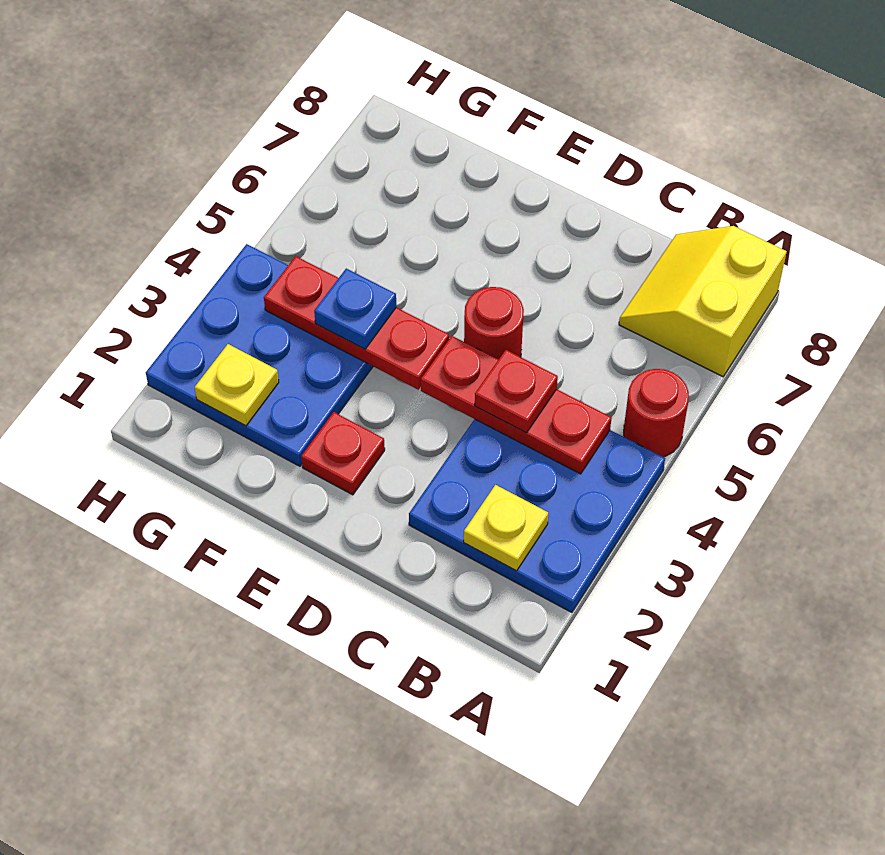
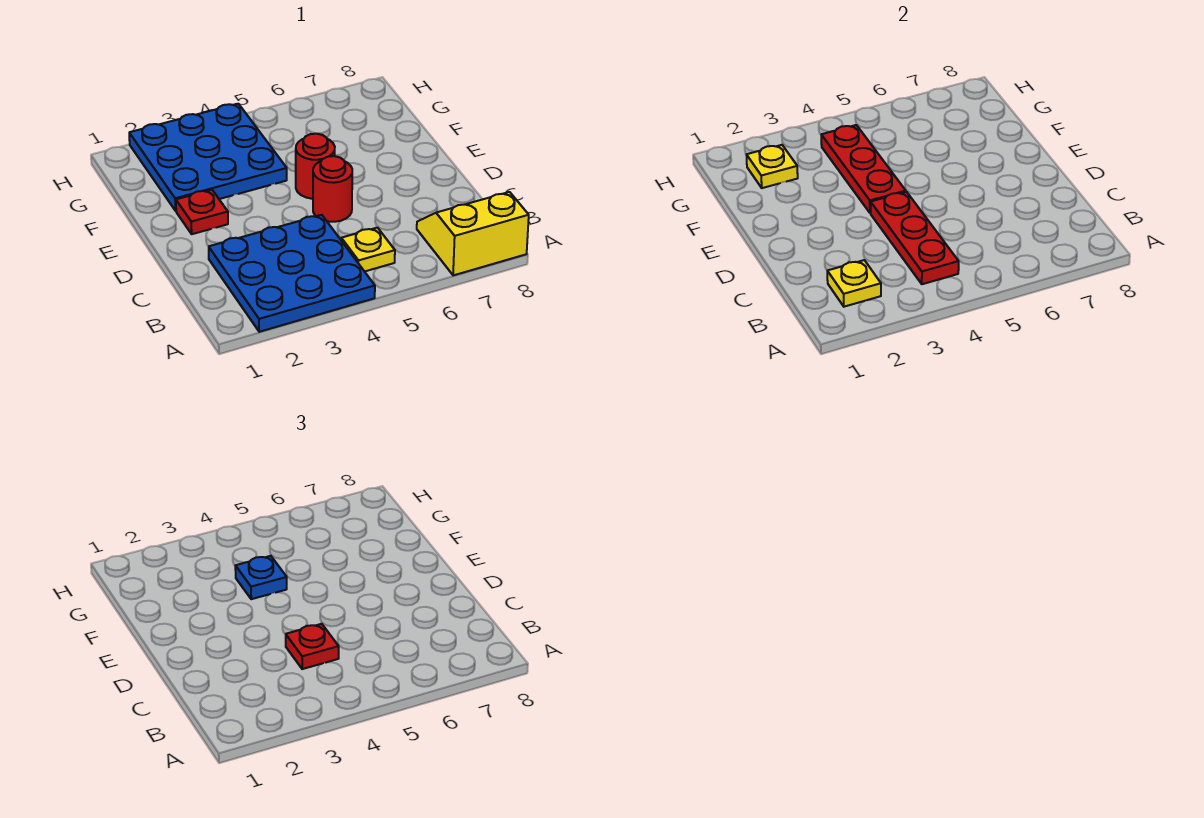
red 1x1 round brick [624,369,689,457] -> red 1x1 round brick moved to [296,134,335,199]
none -> yellow 1x1 plate [341,228,395,272]

